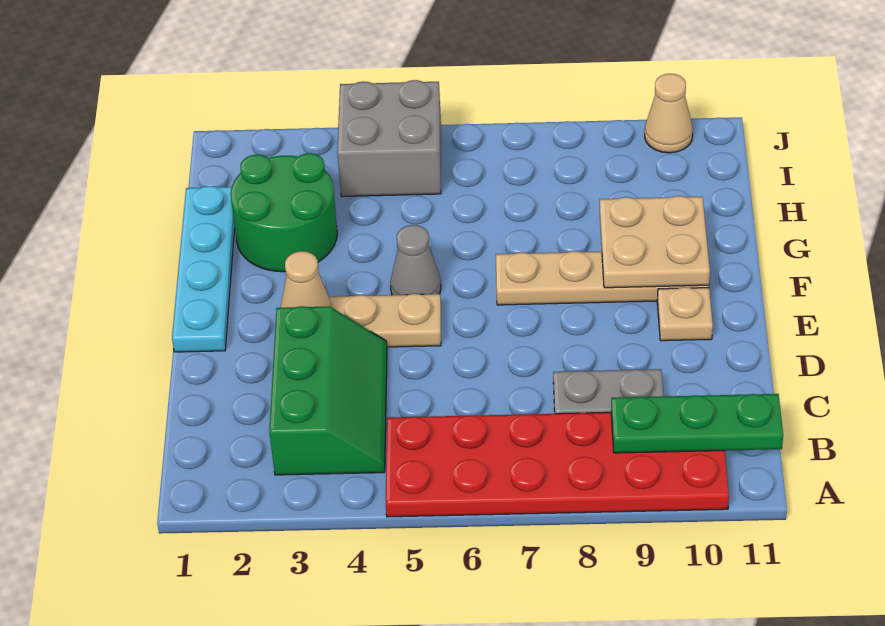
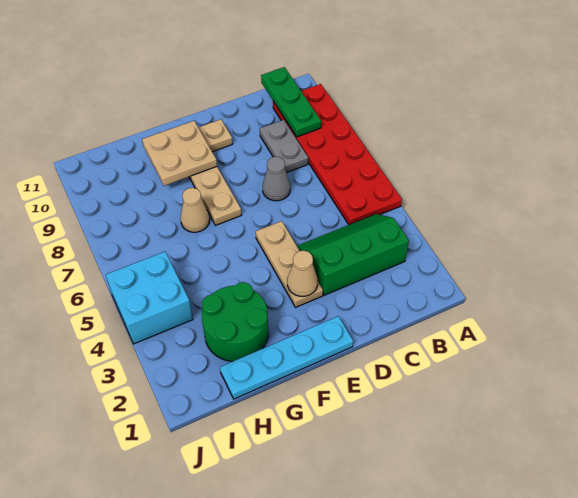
grey 1x1 cone [390,225,441,295] -> grey 1x1 cone moved to [263,157,290,201]
grey 2x2 brick [337,80,441,197] -> cyan 2x2 brick [106,252,193,344]
tan 1x1 cone [645,74,693,153] -> tan 1x1 cone moved to [181,188,210,232]

